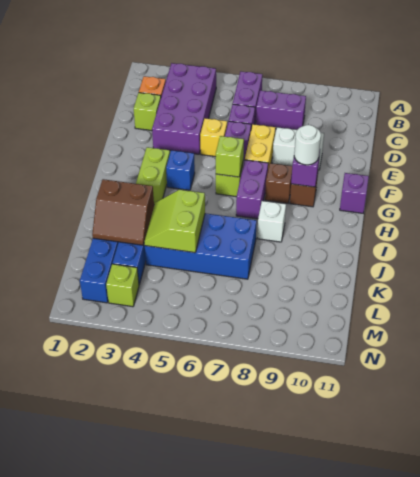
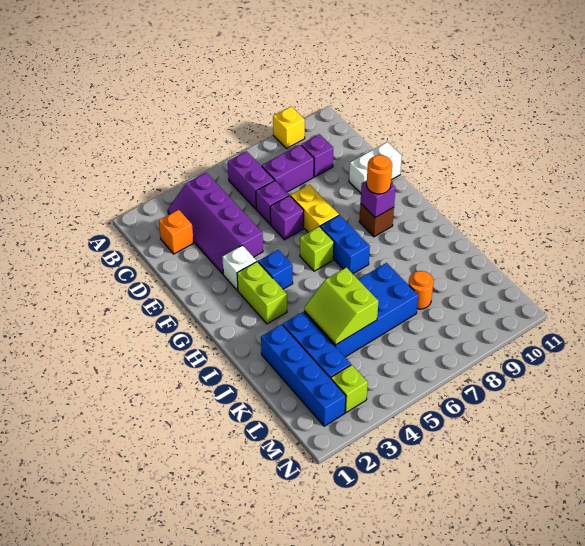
purple 2x4 brick [152,63,216,154] -> purple 2x4 slope [168,173,263,274]
lime 1x1 brick [134,93,161,131] -> none
yellow 1x1 brick [200,118,227,157] -> yellow 1x1 brick moved to [273,106,305,148]
white 1x2 brick [272,127,324,170] -> white 1x2 brick moved to [349,142,402,193]
lime 1x1 brick [216,136,244,177] -> none
purple 1x2 brick [236,160,268,219] -> blue 1x2 brick [320,215,370,274]
brown 1x1 brick [265,163,292,203] -> none
white 1x1 round brick [294,125,321,165] -> orange 1x1 round brick [367,155,392,194]
purple 1x1 brick [340,173,369,213] -> purple 1x1 brick moved to [301,134,333,177]
white 1x1 brick [257,201,286,242] -> white 1x1 brick moved to [222,245,257,290]
brown 2x2 slope [92,179,154,245] -> none
none -> orange 1x1 round brick [408,271,434,309]

